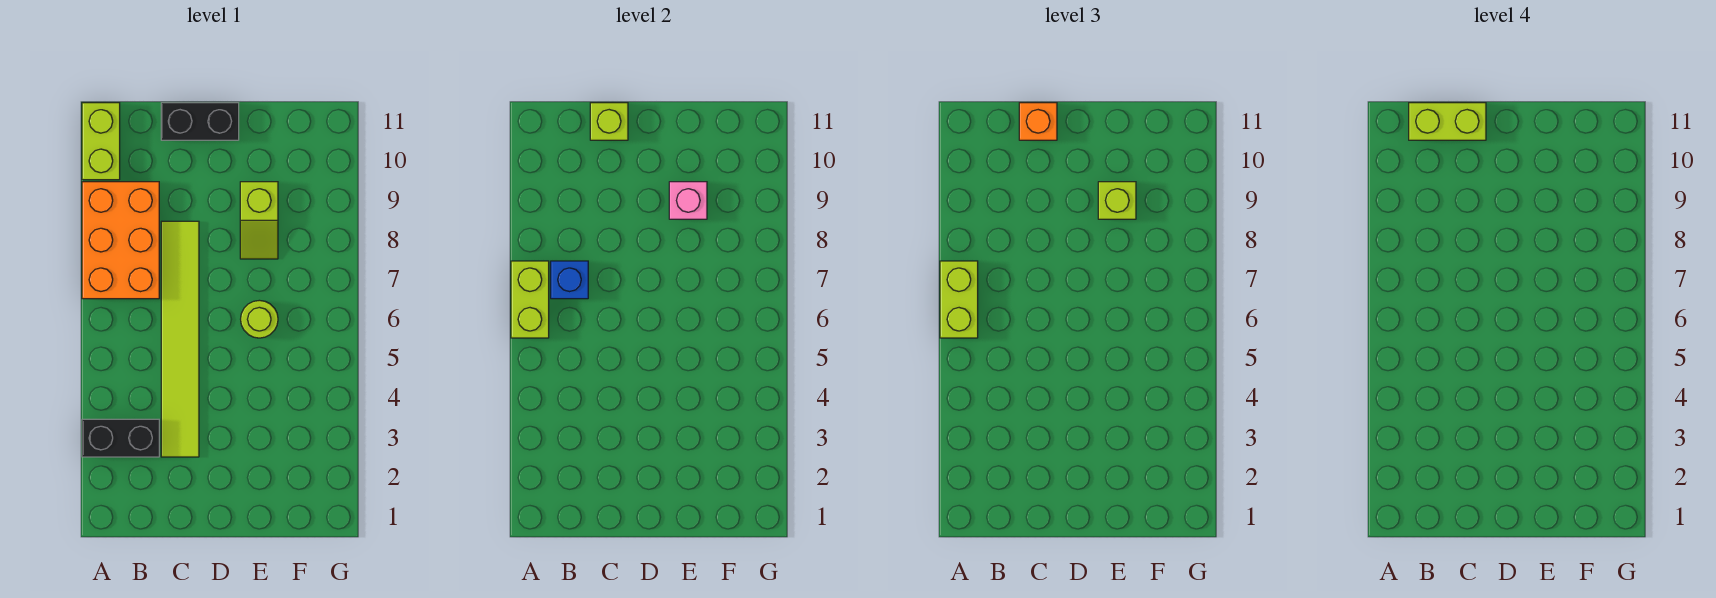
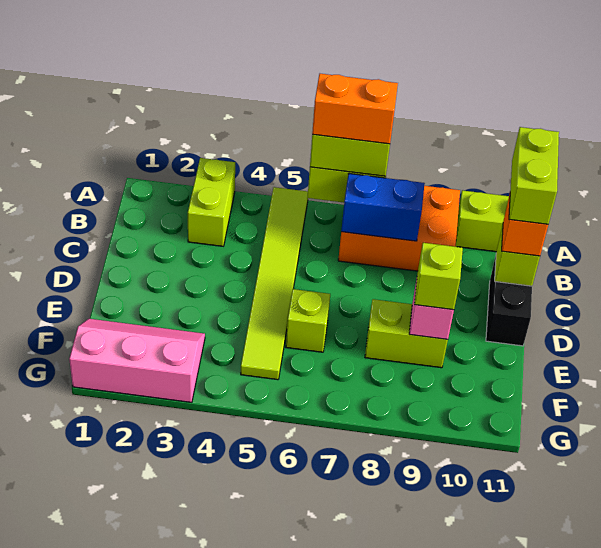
black 1x2 brick [82,419,159,457] -> lime 1x2 brick [188,158,235,246]
none -> orange 1x2 brick [312,74,398,144]
blue 1x1 brick [551,261,588,299] -> blue 1x2 brick [341,174,425,241]
lime 1x6 tile [161,221,199,457] -> lime 1x6 tile turned to [241,187,308,380]
lime 1x1 round brick [241,300,278,338] -> lime 1x1 brick [286,289,330,352]
lime 1x2 slope [240,182,278,259] -> lime 1x2 brick [365,299,448,368]
none -> pink 2x3 slope [69,319,205,402]

